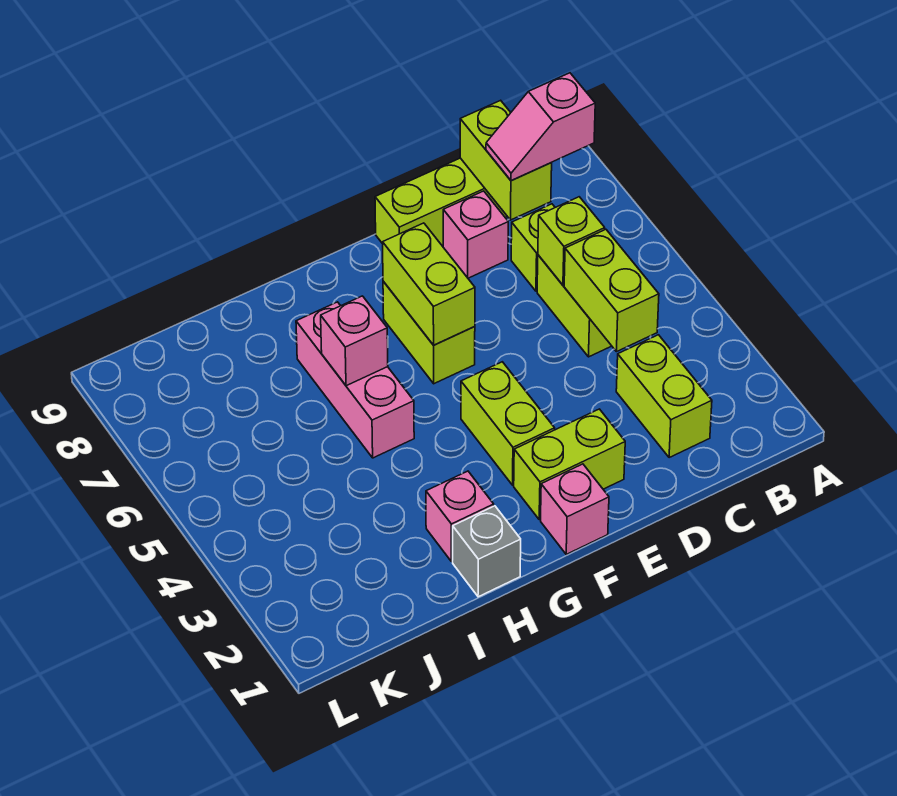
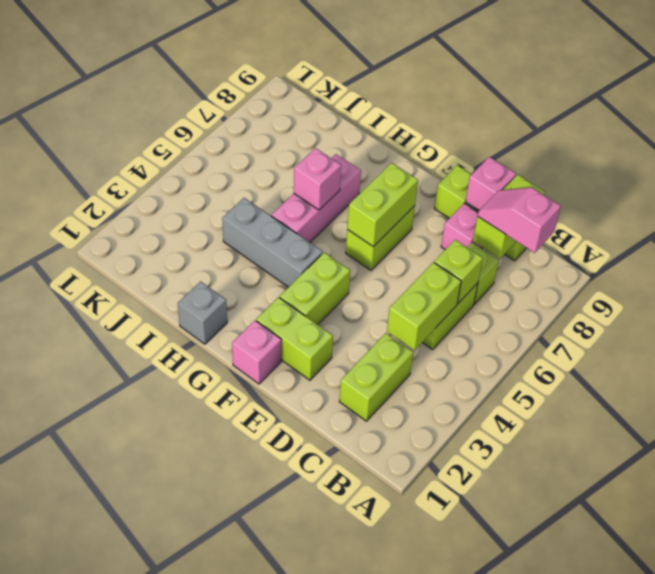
none -> grey 1x3 brick [222,198,323,287]
pink 1x1 brick [426,471,494,562] -> pink 1x1 brick moved to [465,157,516,210]

